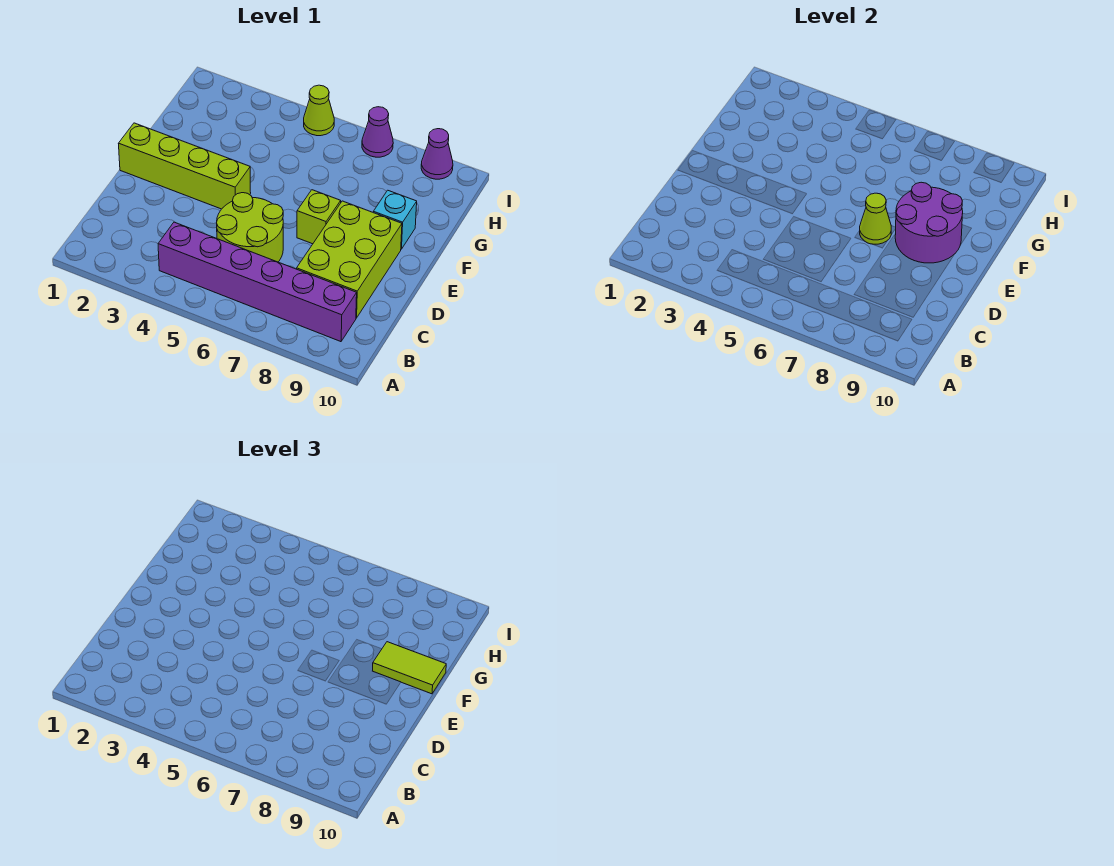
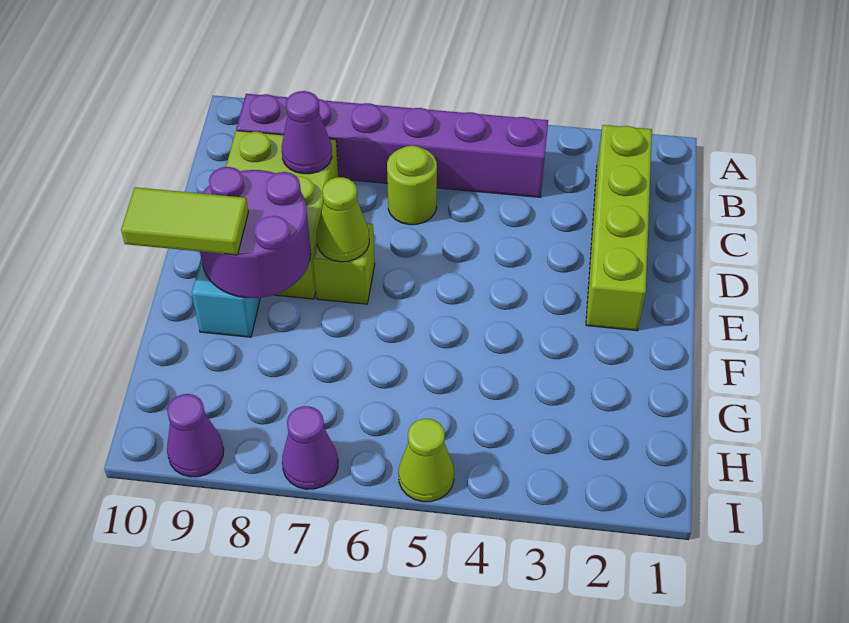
lime 2x2 round brick [217,193,283,262] -> lime 1x1 round brick [387,146,437,225]
none -> purple 1x1 cone [282,91,332,174]
lime 1x4 brick [119,123,251,209] -> lime 1x4 brick turned to [586,125,652,331]

